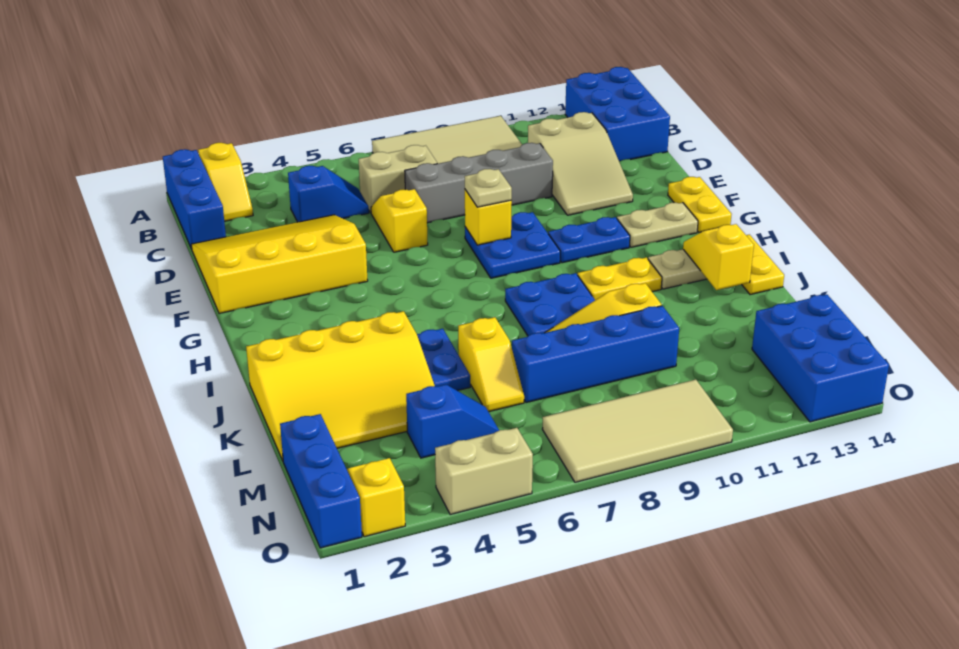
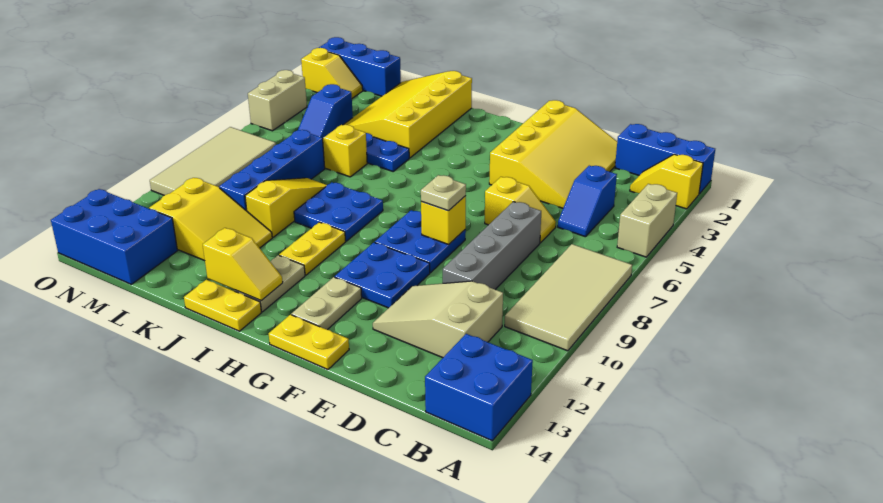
blue 2x3 brick [565,67,670,162] -> blue 2x2 brick [425,334,533,441]
tan 1x2 brick [359,145,437,212] -> tan 1x2 brick moved to [617,184,677,257]
blue 1x2 plate [548,217,630,263] -> blue 2x2 plate [335,242,430,308]
none -> yellow 2x3 slope [149,178,272,261]

